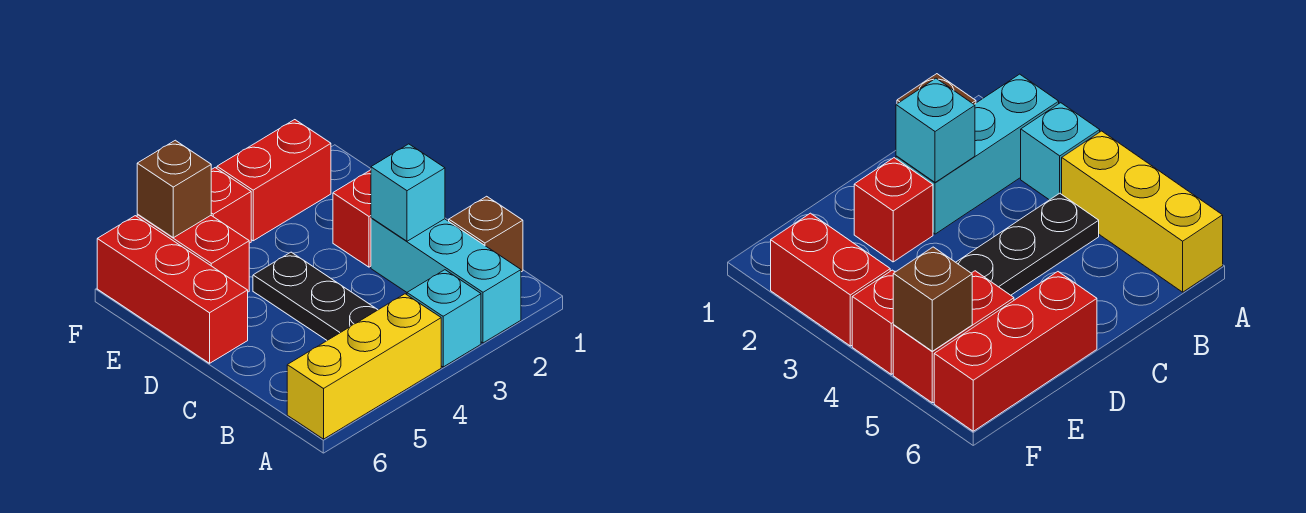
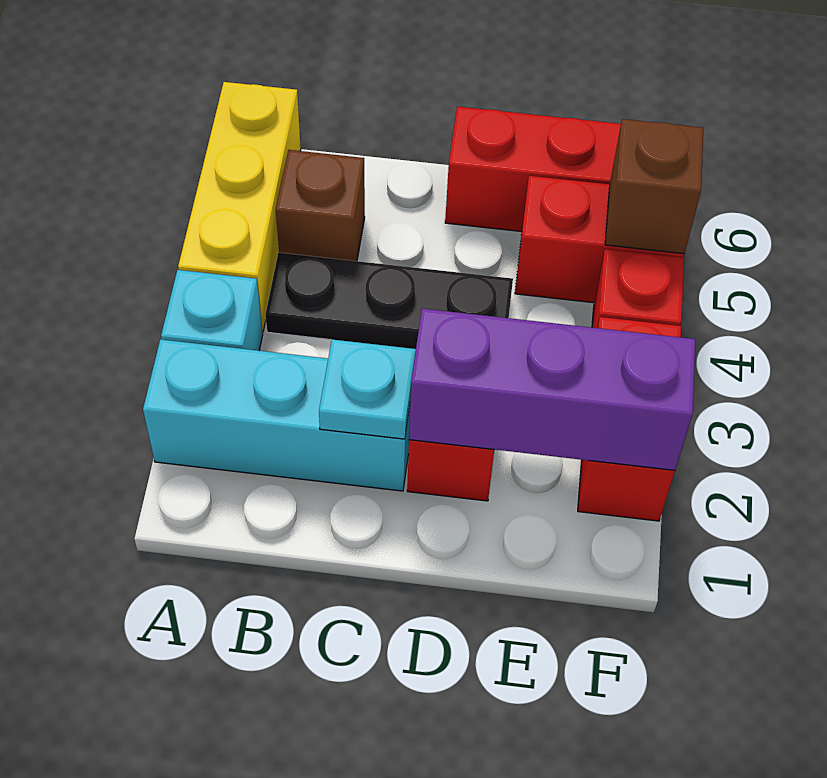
brown 1x1 brick [449,196,523,272] -> brown 1x1 brick moved to [276,150,365,261]
cyan 1x1 brick [371,144,445,241] -> cyan 1x1 plate [319,340,416,439]
none -> purple 1x3 brick [409,309,695,470]

